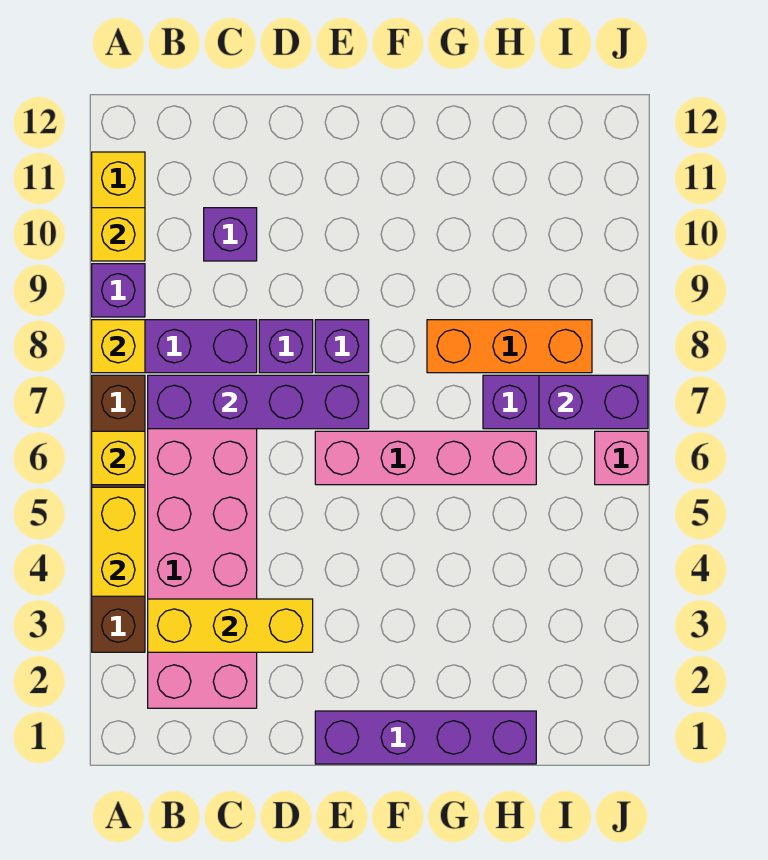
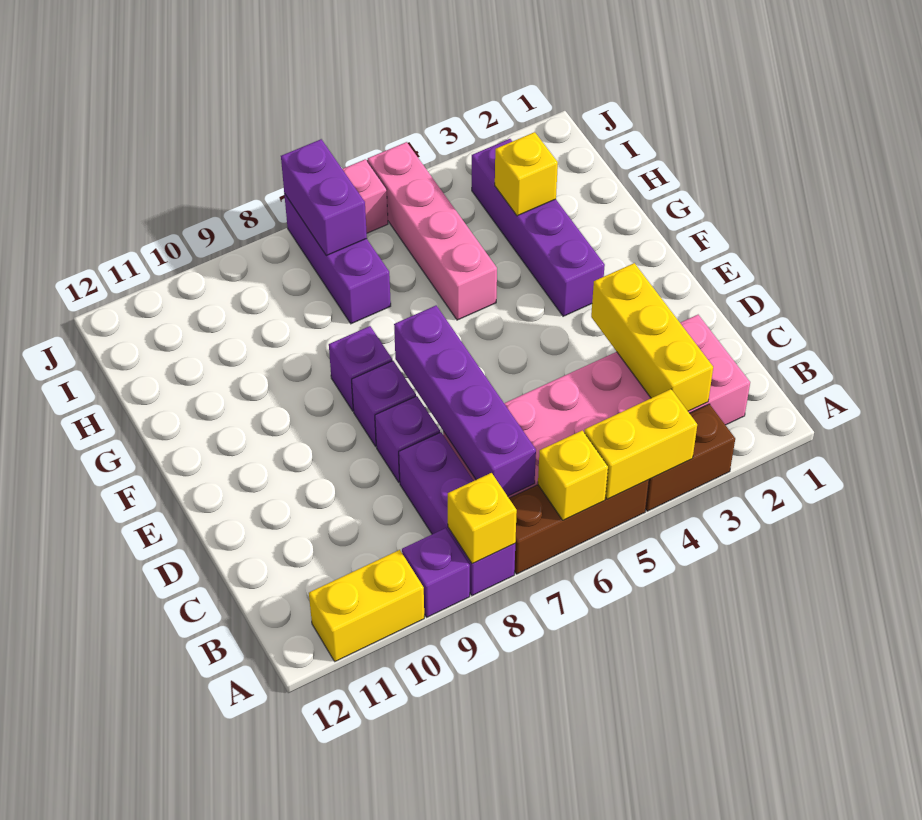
yellow 1x1 brick [92,208,145,261] -> yellow 1x1 brick moved to [495,132,558,216]
purple 1x1 brick [204,208,257,261] -> purple 1x1 brick moved to [329,326,392,411]
purple 1x4 brick [315,711,536,764] -> purple 1x4 brick moved to [472,139,605,316]
pink 1x4 brick [315,431,536,485] -> pink 1x4 brick moved to [368,142,497,320]
orange 1x3 brick [427,320,592,373] -> none

